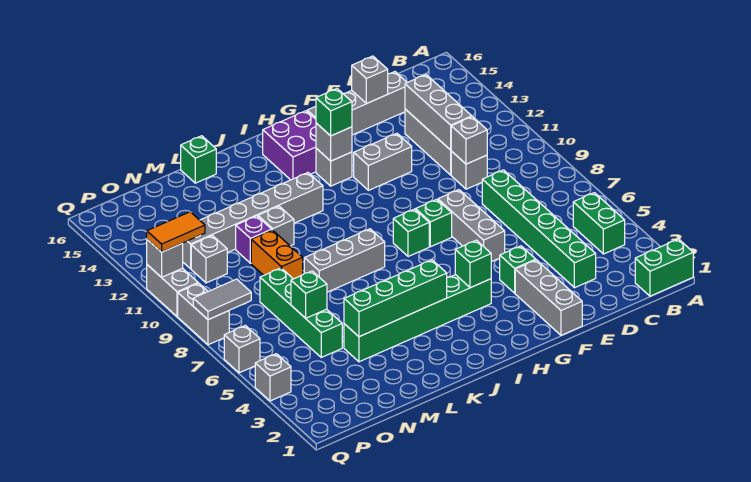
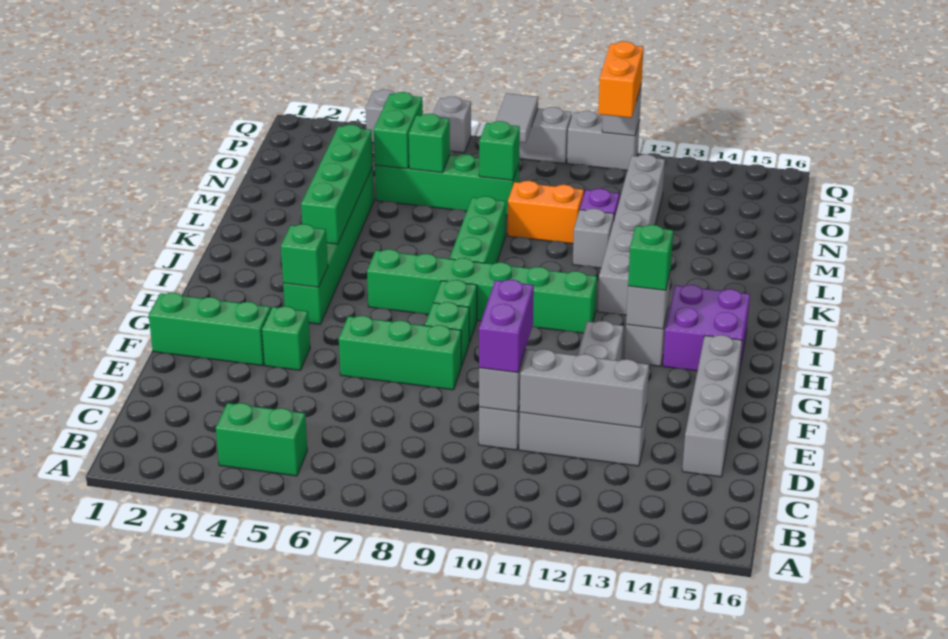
green 1x2 brick [635,239,693,296] -> green 1x2 brick moved to [374,92,423,169]
green 1x6 brick [482,170,596,288] -> green 1x6 brick moved to [367,249,597,333]
none -> purple 1x2 brick [479,280,534,373]
grey 1x1 brick [352,56,388,103] -> none
grey 1x3 brick [515,260,582,335] -> green 1x3 brick [149,293,271,366]
grey 1x3 brick [438,190,505,262] -> green 1x3 brick [339,316,461,390]
grey 1x3 brick [304,229,385,292] -> green 1x3 brick [450,196,506,264]
green 1x1 brick [181,136,216,183] -> green 1x1 brick moved to [479,121,520,180]
grey 1x1 brick [191,236,227,283] -> none
orange 1x2 tile [147,212,205,252] -> orange 1x2 brick [598,42,643,118]

